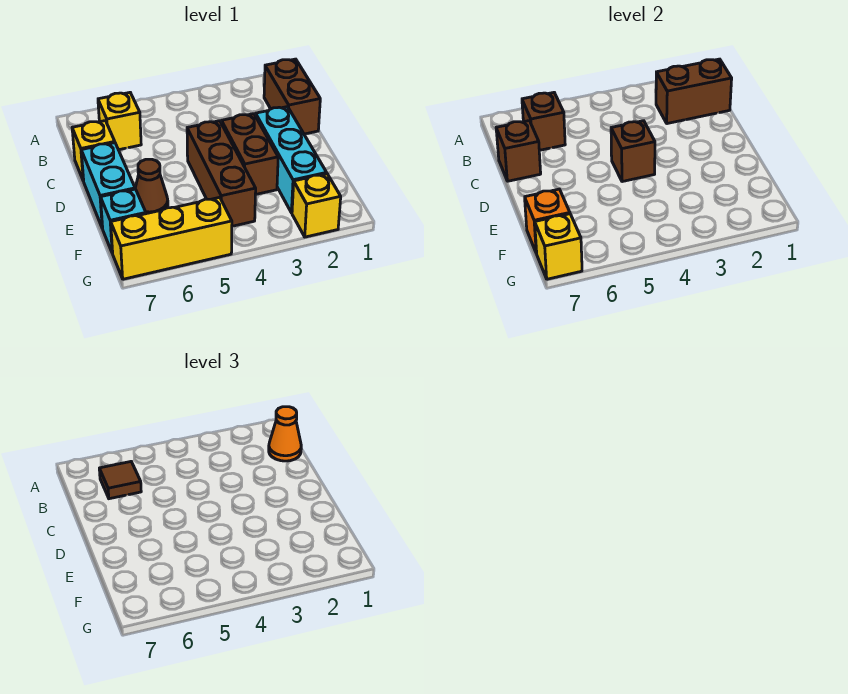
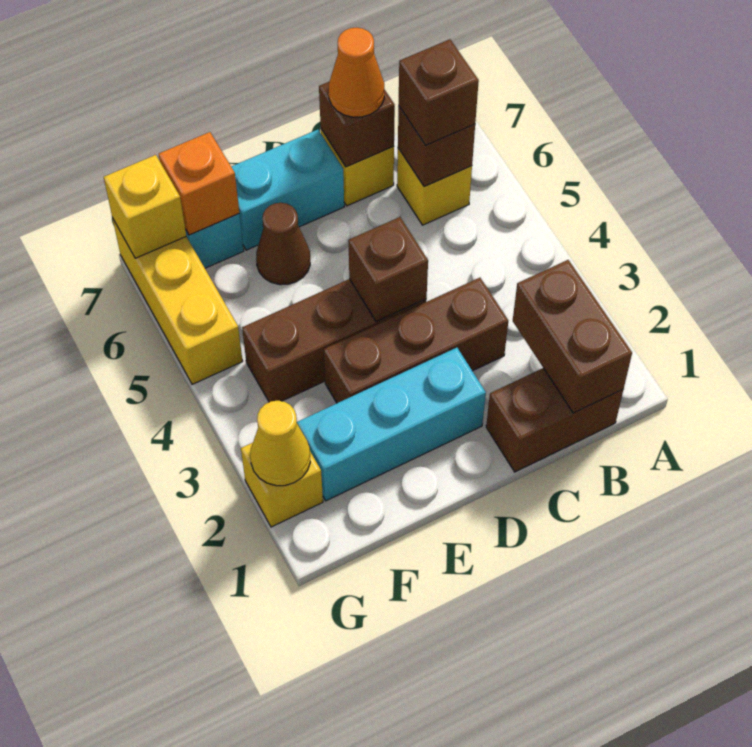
orange 1x1 cone [269,407,301,461] -> orange 1x1 cone moved to [329,28,385,117]
brown 1x1 tile [99,462,141,499] -> brown 1x1 brick [399,39,479,145]
brown 1x2 brick [222,114,278,195] -> brown 1x3 brick [324,278,508,403]
none -> yellow 1x1 cone [250,401,310,486]

